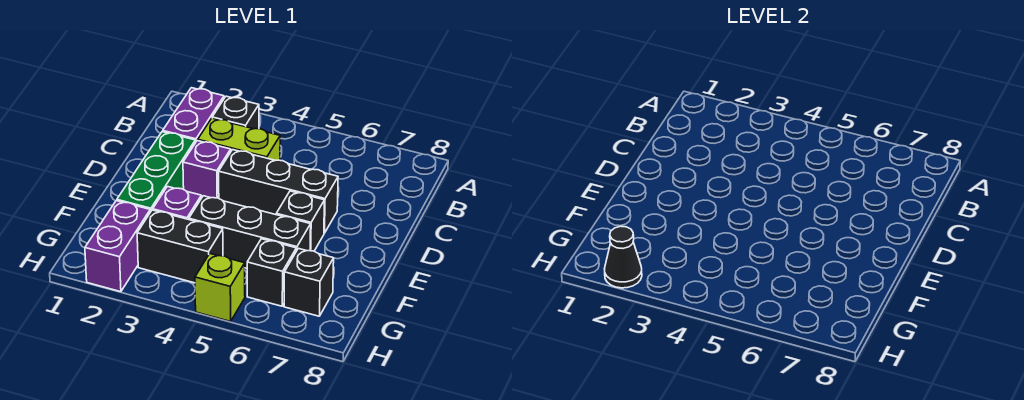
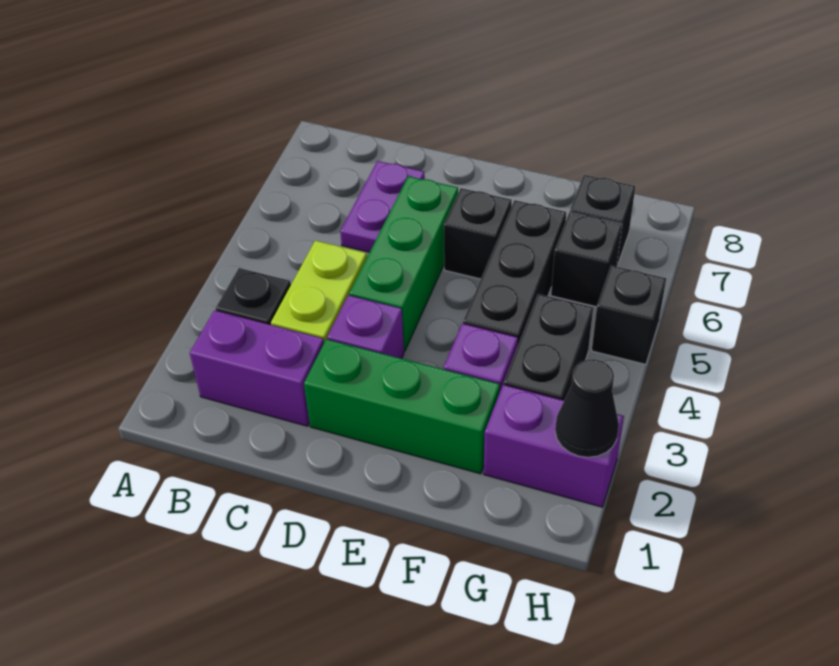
none -> purple 1x2 plate [340,161,425,252]
black 1x3 brick [219,150,338,233] -> green 1x3 brick [349,176,458,351]
lime 1x1 brick [195,254,245,321] -> black 1x1 brick [592,266,666,364]

